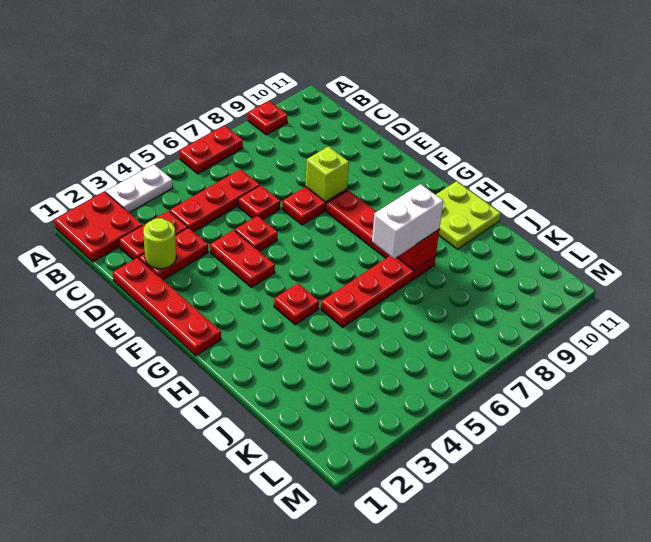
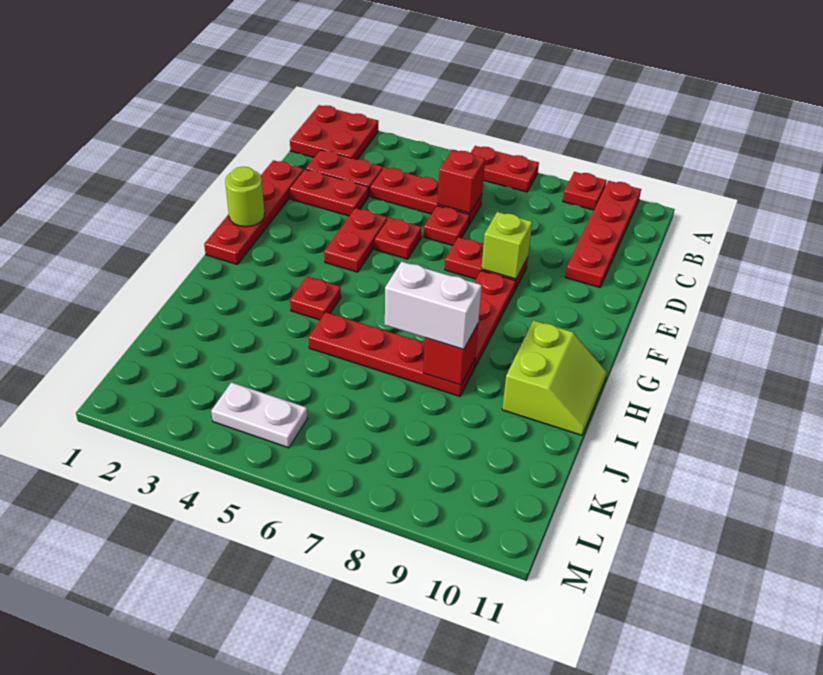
white 1x2 plate [106,164,173,213] -> white 1x2 plate moved to [211,382,308,448]
none -> red 1x4 plate [565,181,641,287]
none -> red 1x1 brick [438,150,485,213]
lime 1x1 round brick [143,218,176,269] -> lime 1x1 round brick moved to [225,167,265,227]
lime 2x2 plate [436,181,501,249] -> lime 2x2 slope [502,320,607,435]

